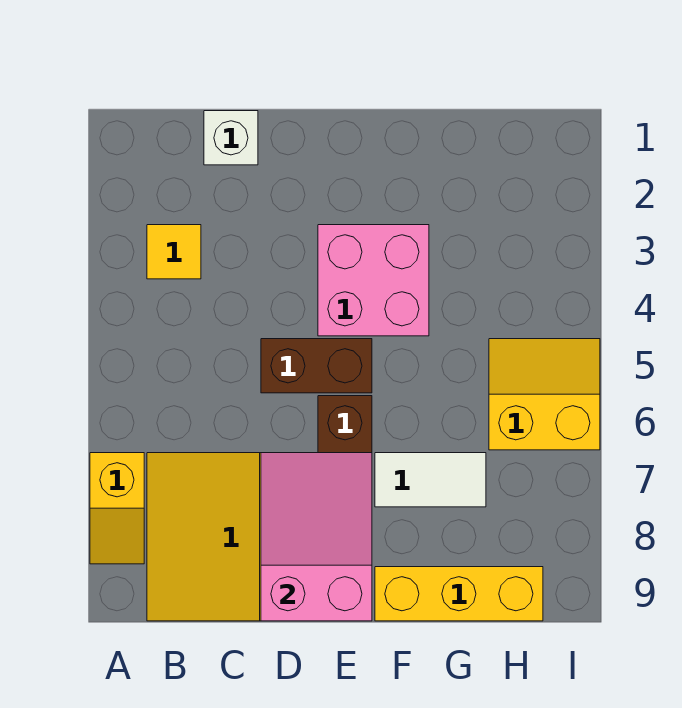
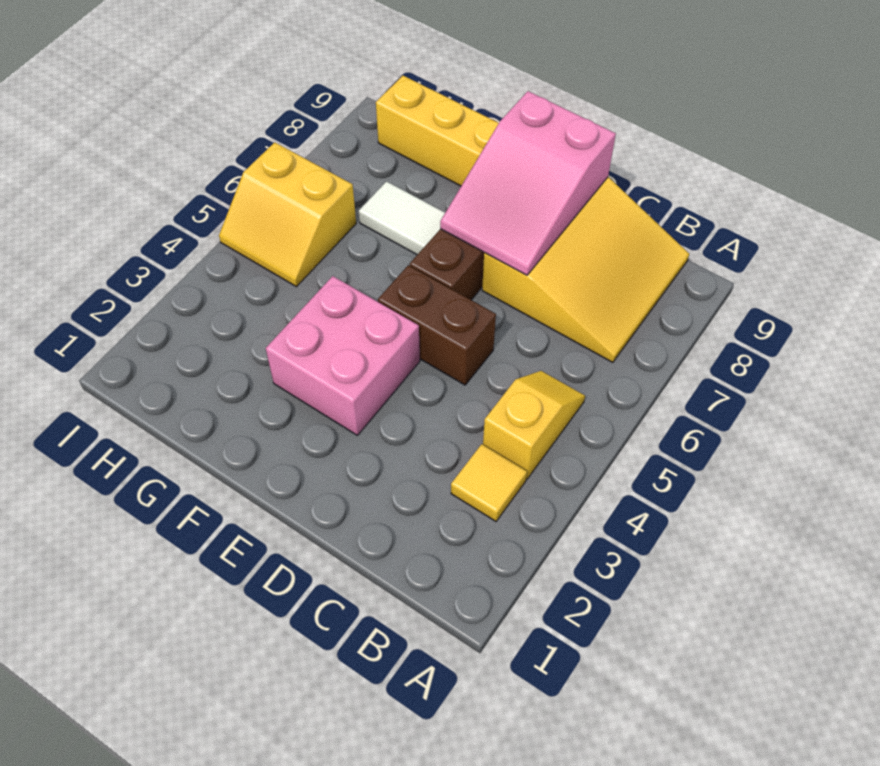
yellow 1x2 slope [90,453,144,564] -> yellow 1x2 slope moved to [483,371,585,479]
white 1x1 brick [204,111,258,165] -> none

